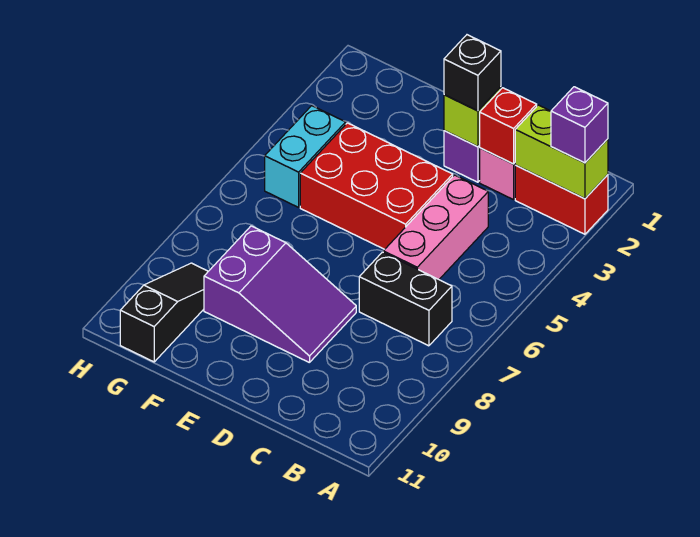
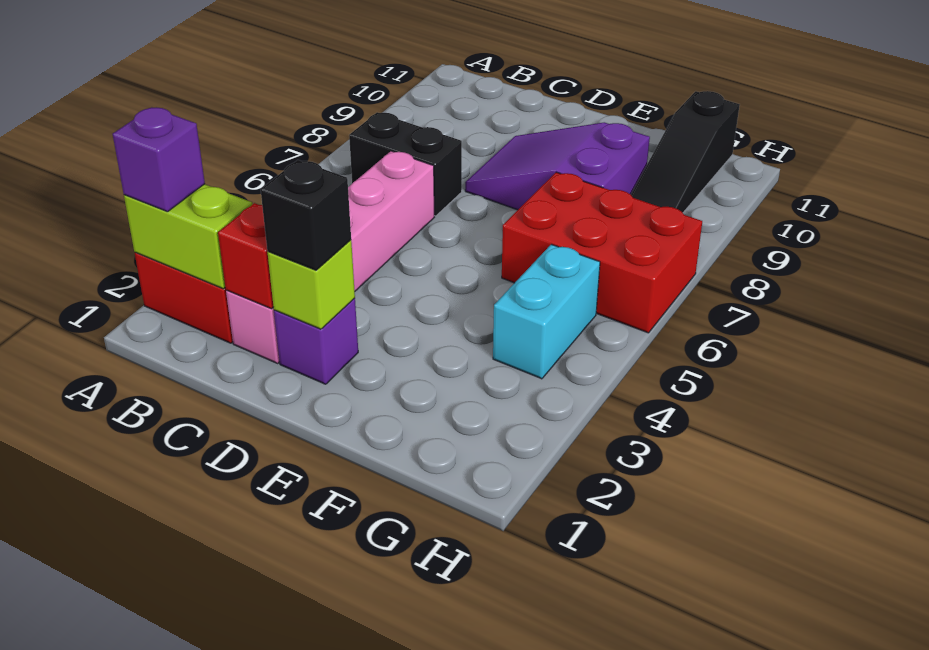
red 2x3 brick [300,123,453,249] -> red 2x3 brick moved to [502,172,702,333]

